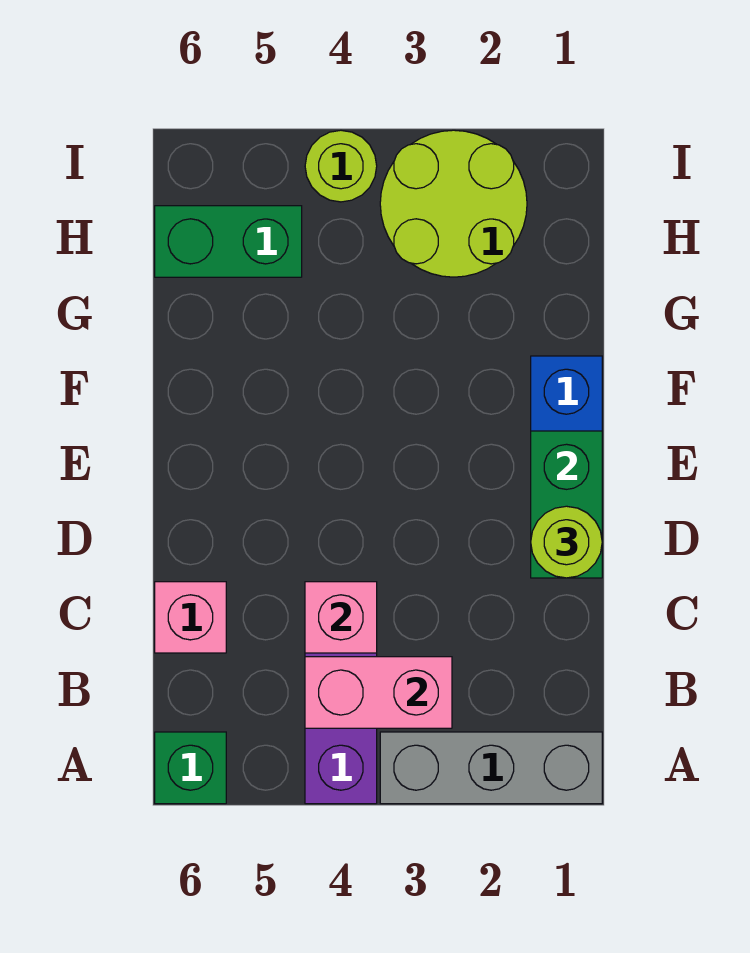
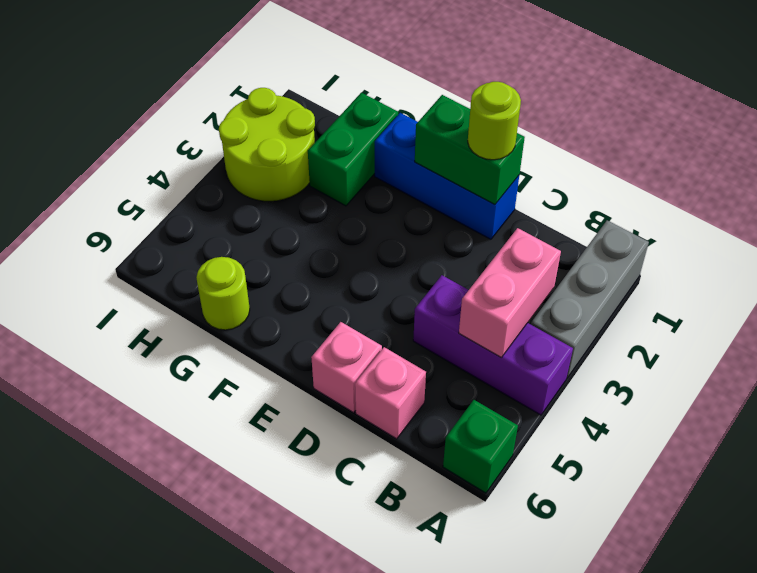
pink 1x1 brick [305,582,377,653] -> pink 1x1 brick moved to [311,322,382,413]
green 1x2 brick [155,206,302,277] -> green 1x2 brick moved to [308,93,398,206]
lime 1x1 round brick [305,130,377,202] -> lime 1x1 round brick moved to [196,257,250,330]

